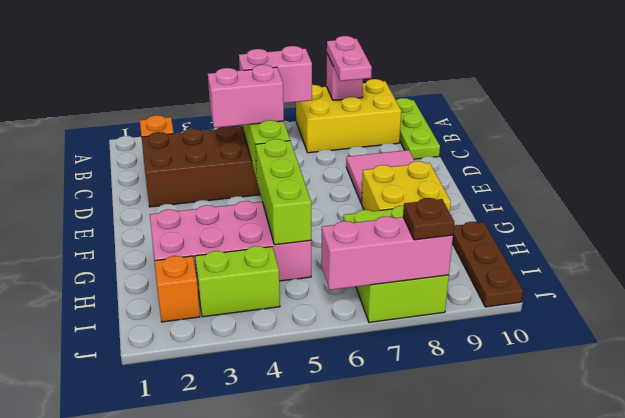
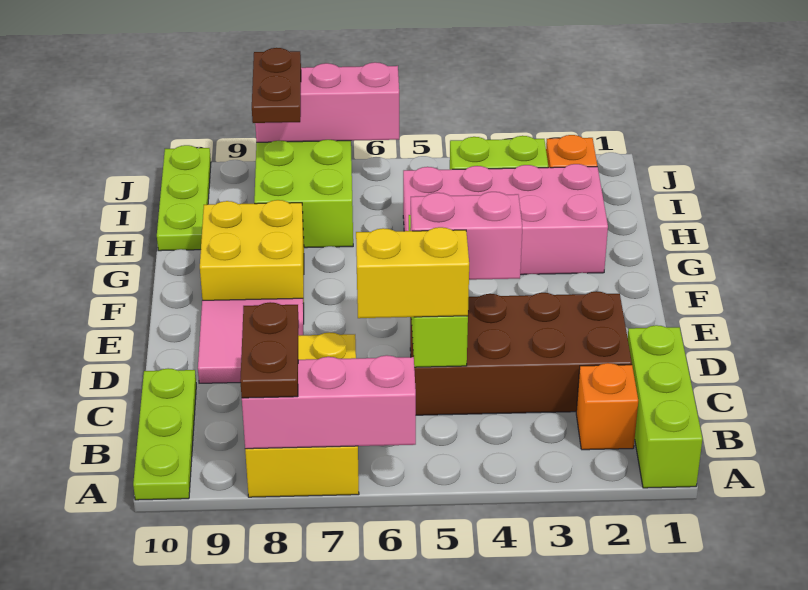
yellow 2x3 brick [296,79,401,153] -> yellow 2x3 brick turned to [245,332,359,497]
pink 1x1 brick [326,54,363,100] -> pink 1x3 brick [242,355,416,449]
pink 1x2 plate [327,36,372,81] -> brown 1x2 plate [240,302,299,398]
pink 1x2 brick [239,46,312,103] -> yellow 1x2 brick [356,227,469,318]
lime 1x3 brick [256,139,311,245] -> lime 1x3 brick moved to [628,325,702,488]
brown 1x3 plate [452,222,523,307] -> lime 1x3 plate [157,145,211,251]
brown 1x1 plate [403,198,454,240] -> brown 1x2 plate [252,48,301,123]

